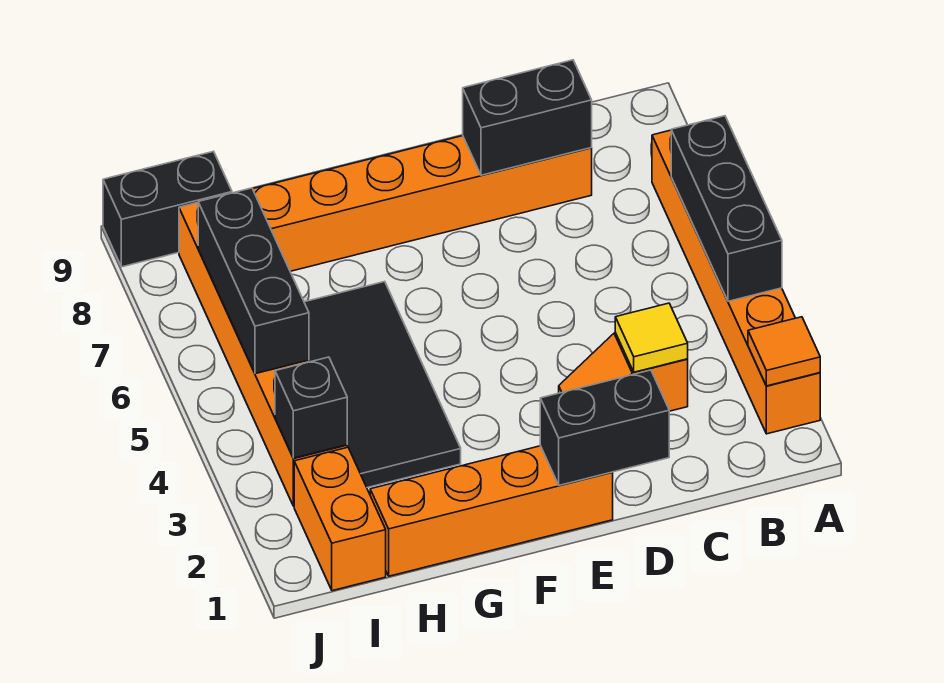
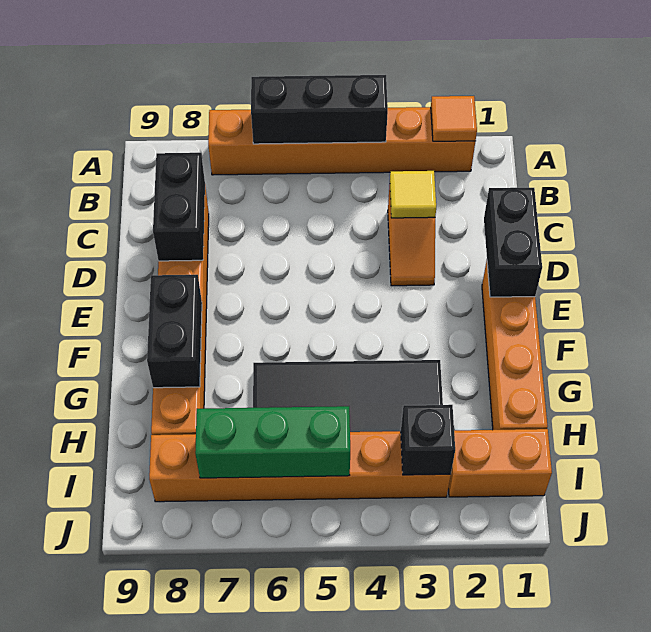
black 1x3 brick [198,188,309,374] -> green 1x3 brick [195,406,350,478]
black 1x2 brick [103,151,232,267] -> black 1x2 brick moved to [147,275,202,388]

